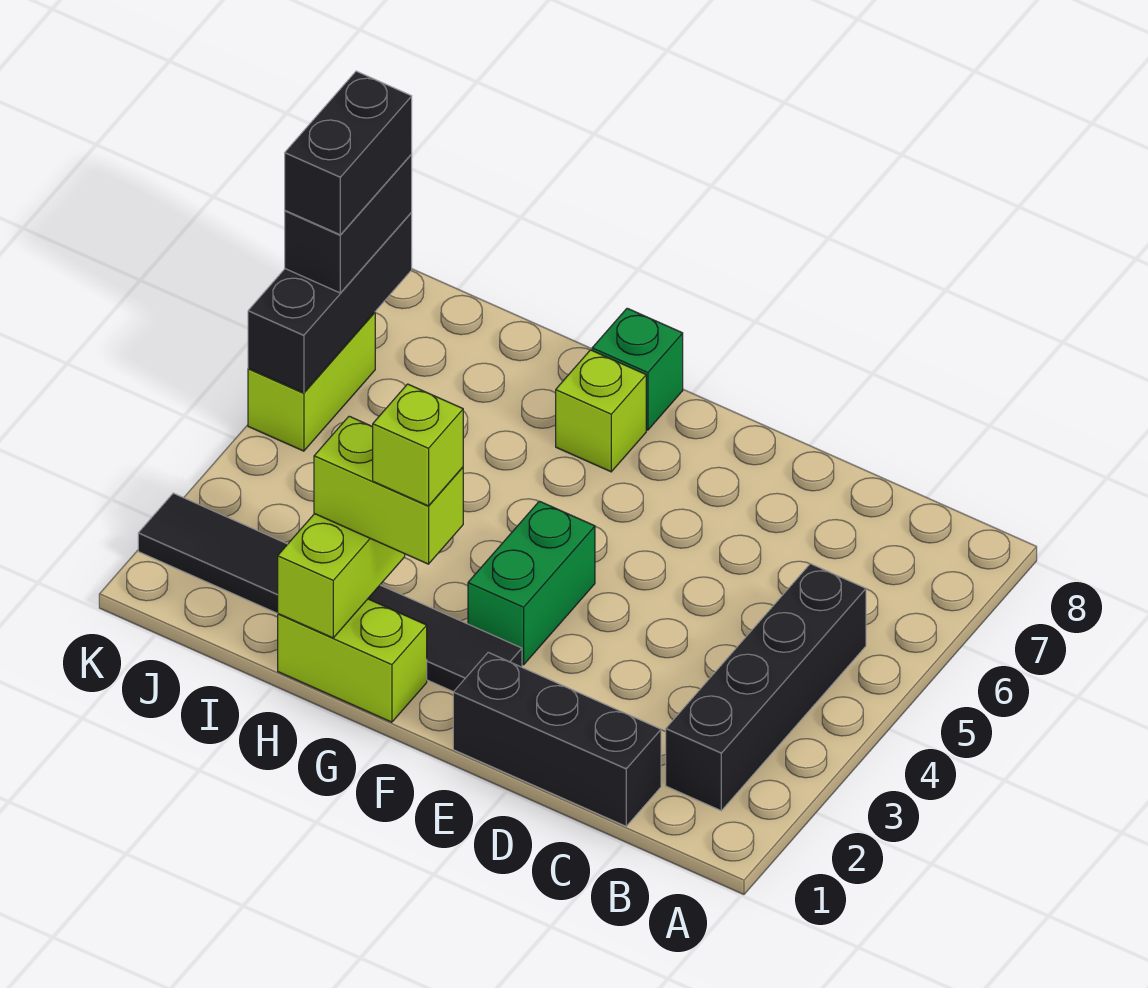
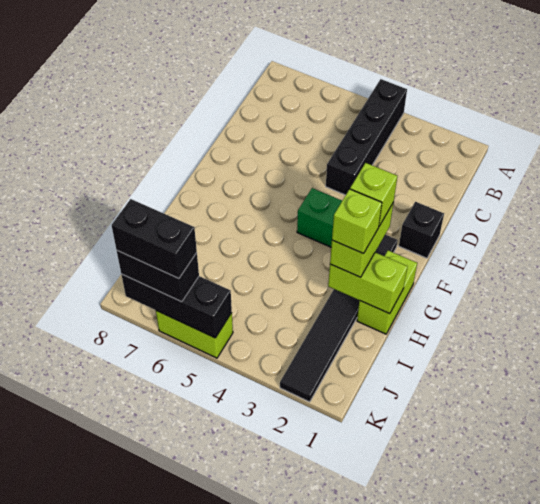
black 1x4 brick [666,564,866,811] -> black 1x4 brick turned to [326,79,407,195]
black 1x3 brick [453,653,661,826] -> black 1x1 brick [399,202,444,258]
lime 1x1 brick [556,350,646,472] -> lime 1x1 brick moved to [332,189,382,254]
green 1x1 brick [592,308,683,430] -> none

